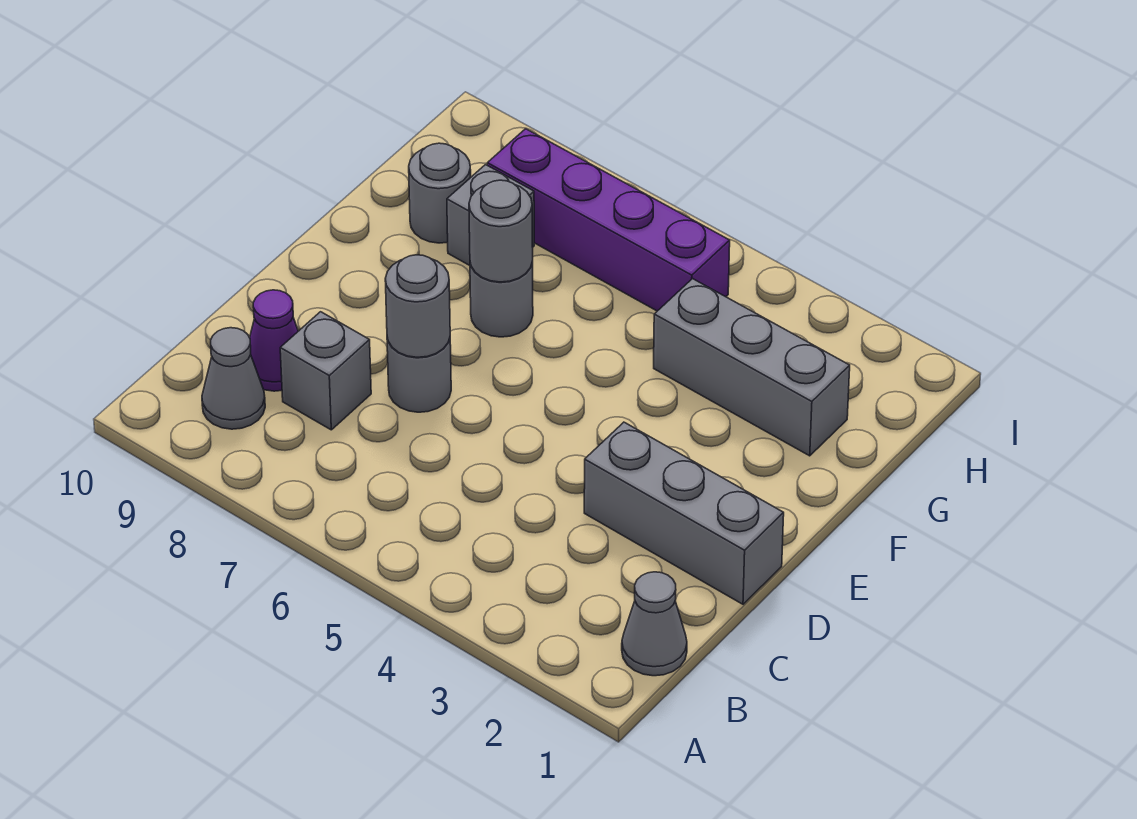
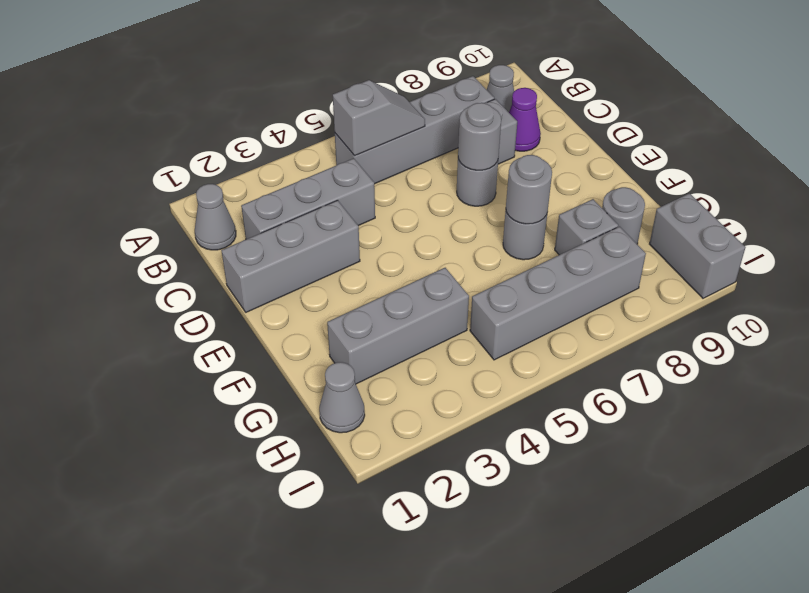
none -> grey 1x4 brick [335,76,494,184]
none -> grey 1x2 slope [333,80,425,156]
none -> grey 1x3 brick [241,158,375,239]
none -> grey 1x1 cone [319,362,365,433]
purple 1x4 brick [487,129,730,311] -> grey 1x4 brick [470,227,646,360]
none -> grey 1x2 brick [650,193,746,298]

